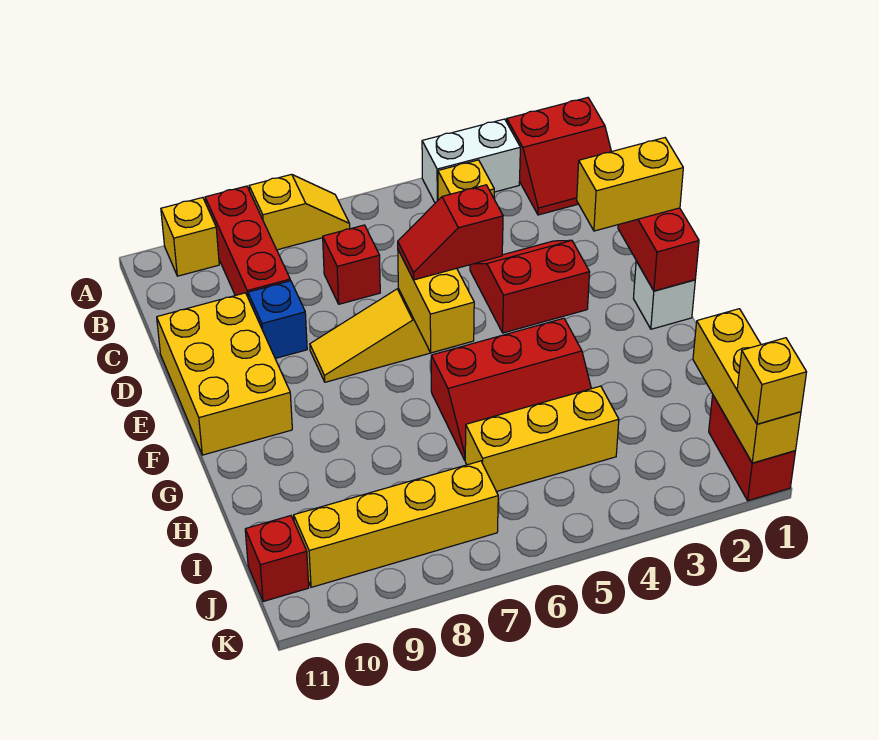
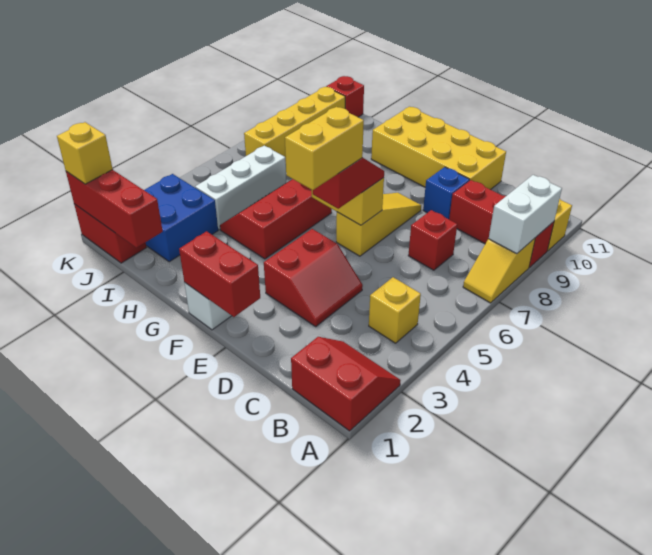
red 2x2 slope [507,98,611,215] -> red 2x2 slope turned to [291,337,401,431]
white 1x2 brick [422,119,520,203] -> white 1x2 brick moved to [489,175,562,254]
yellow 2x3 brick [157,293,292,455] -> yellow 2x4 brick [371,107,506,190]
yellow 1x2 brick [577,138,683,231] -> yellow 1x2 brick moved to [285,107,364,190]
yellow 1x3 brick [693,309,801,463] -> red 1x3 brick [66,170,163,248]
none -> blue 2x2 brick [145,174,218,262]
yellow 1x3 brick [465,386,619,492] -> white 1x3 brick [195,146,286,230]

